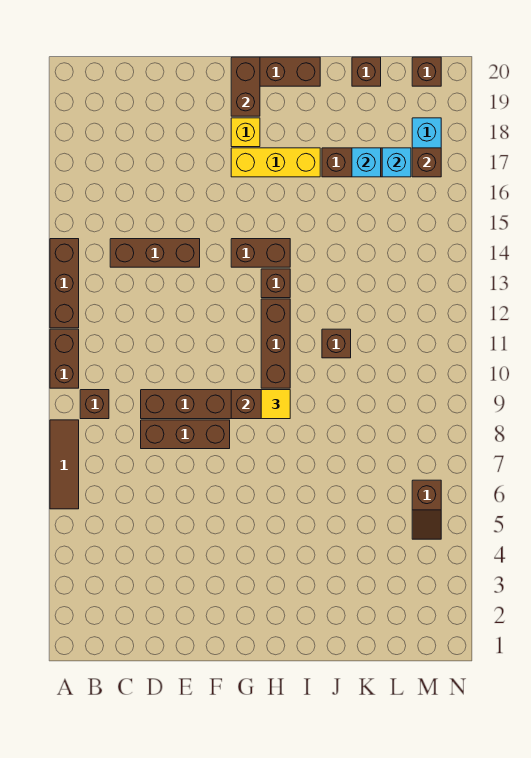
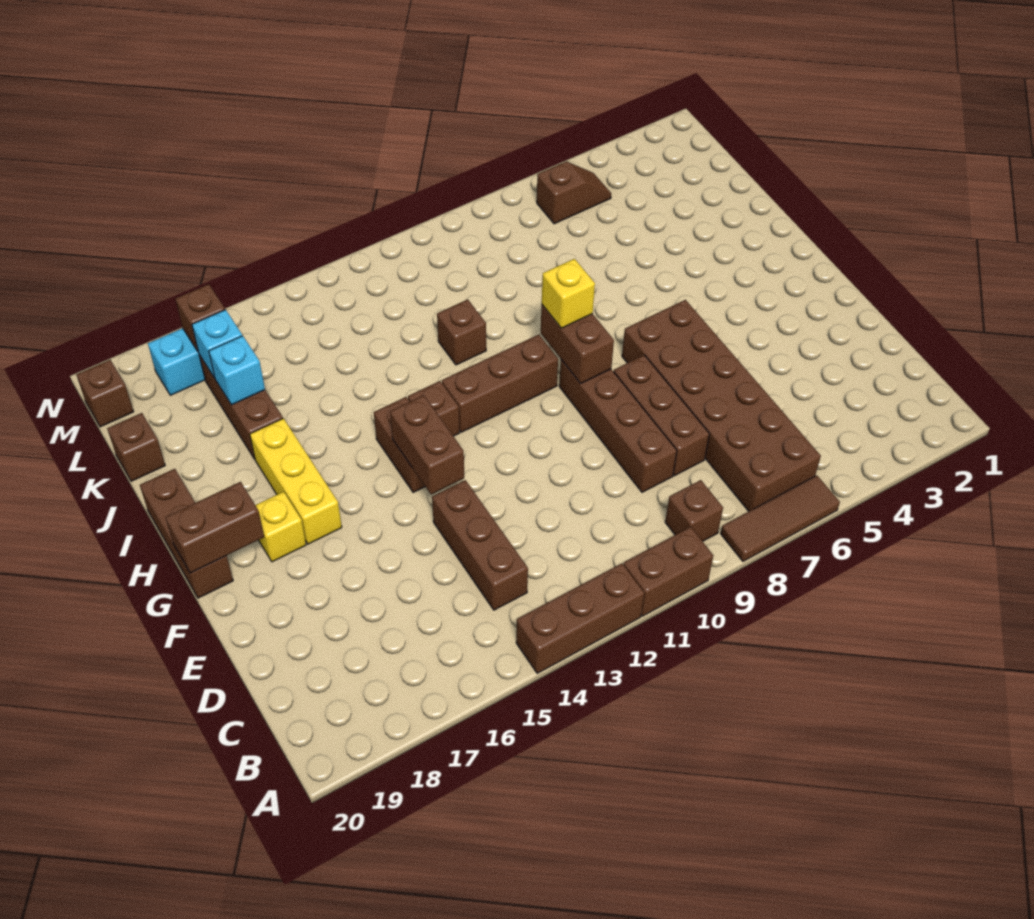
none -> brown 2x6 brick [622,300,821,511]
none -> brown 1x2 brick [390,395,464,495]
yellow 1x1 tile [261,390,290,419] -> yellow 1x1 brick [542,259,595,328]

